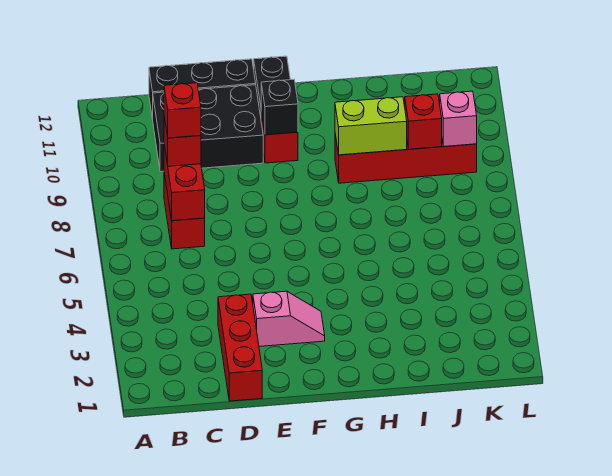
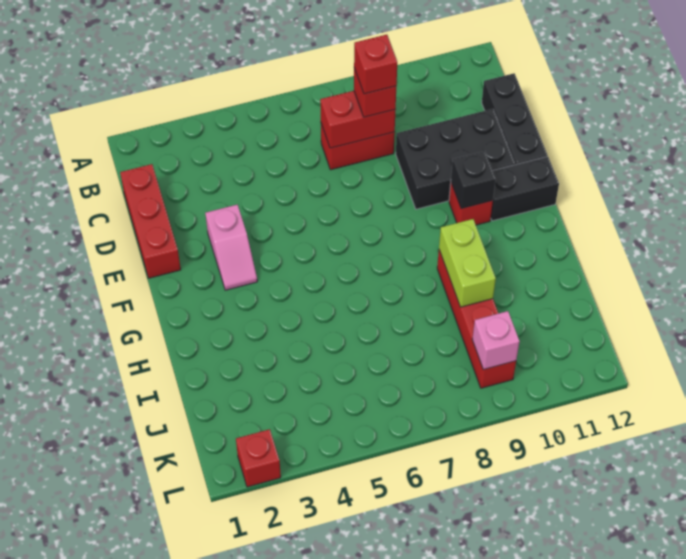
black 2x3 brick [153,85,263,172] -> black 2x3 brick turned to [396,109,515,209]
red 1x3 brick [218,294,262,401] -> red 1x3 brick turned to [120,164,181,278]
red 1x1 brick [405,94,442,149] -> red 1x1 brick moved to [236,429,281,487]

